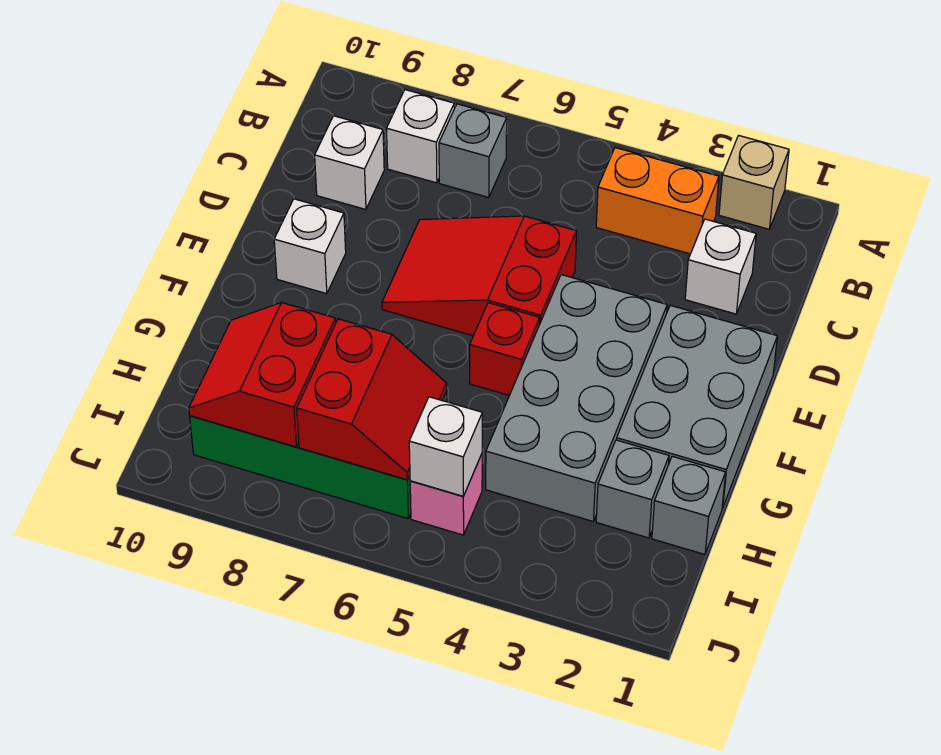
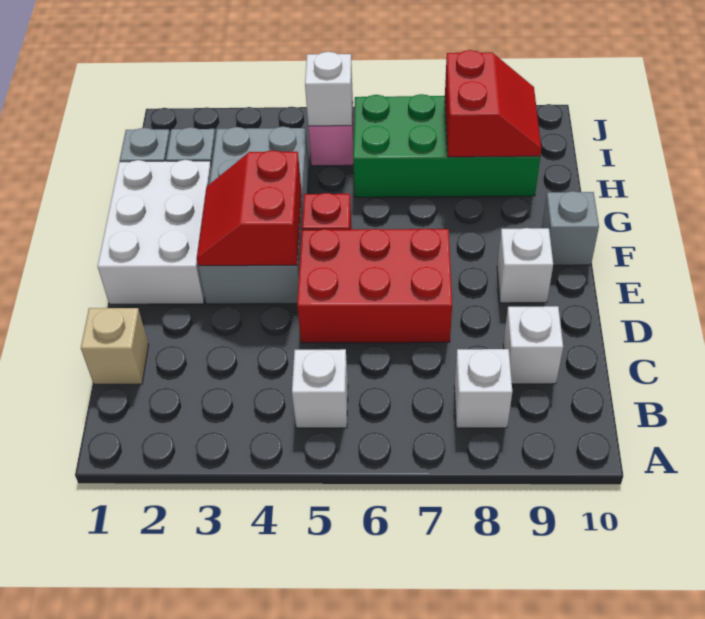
tan 1x1 brick [719,135,789,229] -> tan 1x1 brick moved to [81,308,149,384]
orange 1x2 brick [596,148,719,254] -> none
grey 1x1 brick [439,104,507,197] -> grey 1x1 brick moved to [542,191,599,265]
white 1x1 brick [685,219,756,314] -> white 1x1 brick moved to [292,349,348,428]
red 2x3 slope [382,216,577,336] -> red 2x3 brick [297,228,452,343]
grey 2x3 brick [617,305,777,508] -> white 2x3 brick [98,160,211,304]
red 2x2 slope [297,319,447,480] -> red 2x2 slope moved to [197,150,302,266]

